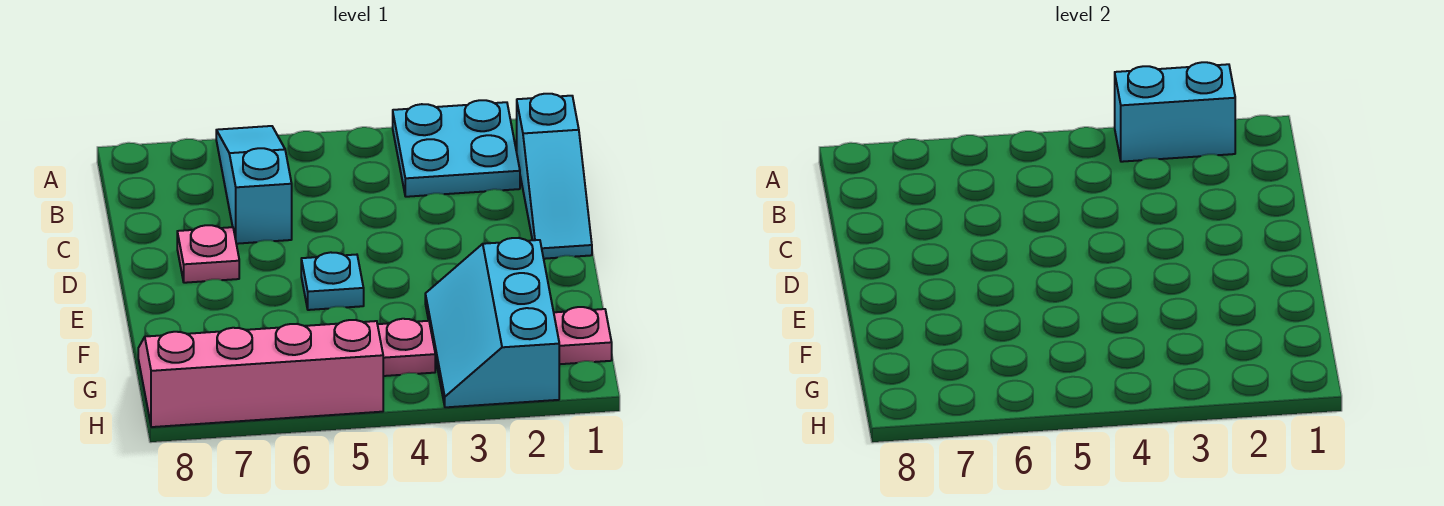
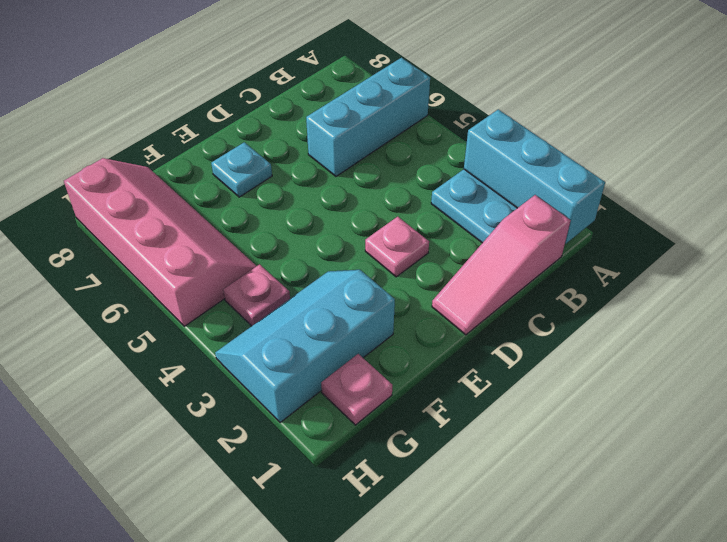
cyan 1x2 brick [1115,62,1235,162] -> cyan 1x3 brick [464,109,605,243]
cyan 1x3 slope [216,126,292,244] -> cyan 1x3 brick [306,58,430,176]
cyan 1x3 slope [517,94,592,259] -> pink 1x3 slope [432,195,571,335]
pink 1x1 plate [177,225,239,283] -> pink 1x1 plate moved to [365,217,429,277]
cyan 1x1 plate [301,252,364,310] -> cyan 1x1 plate moved to [211,142,272,197]

